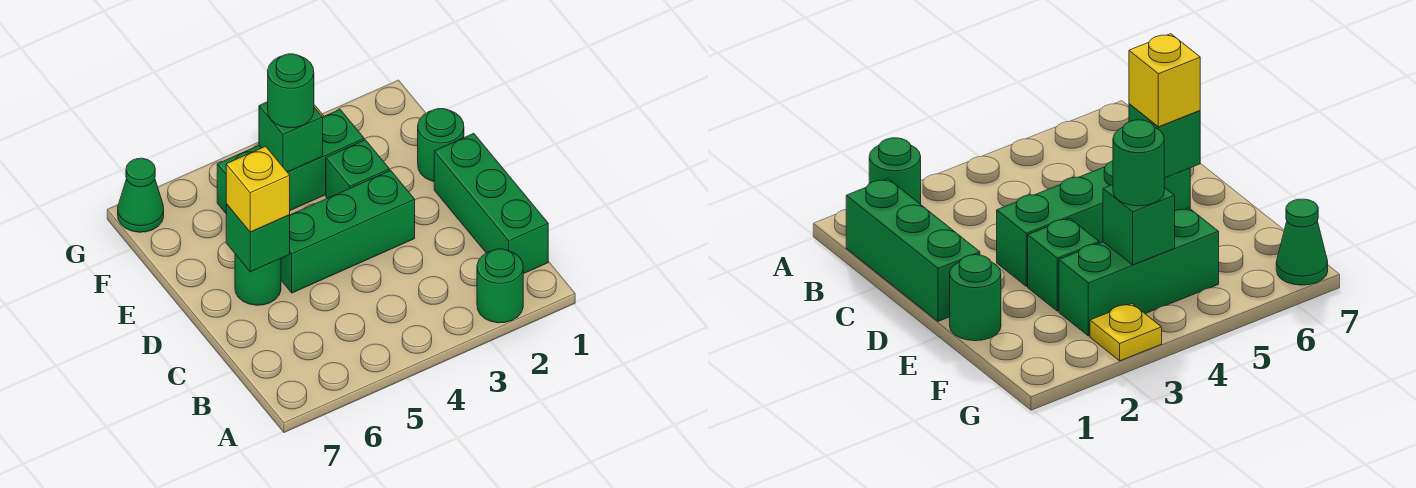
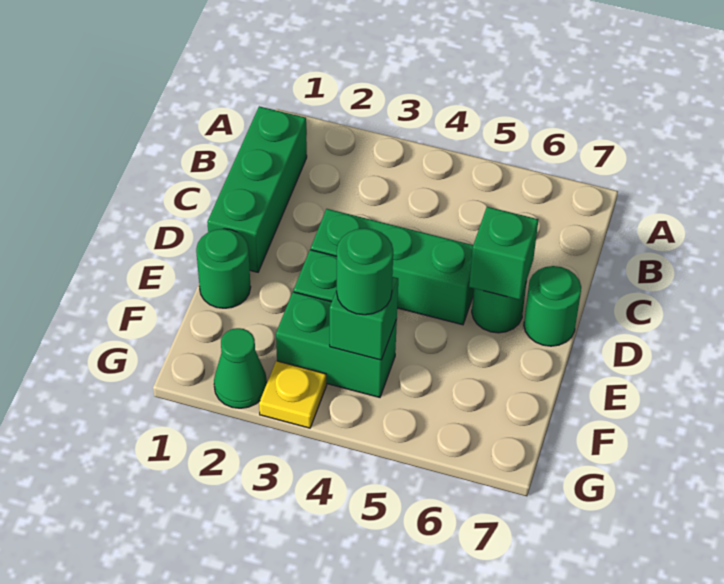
green 1x1 round brick [477,249,523,323] -> green 1x1 round brick moved to [524,266,581,346]
yellow 1x1 brick [226,146,290,232] -> none
green 1x3 brick [217,110,364,213] -> green 1x2 brick [276,292,397,397]
green 1x1 cone [118,158,164,232] -> green 1x1 cone moved to [214,328,267,408]

